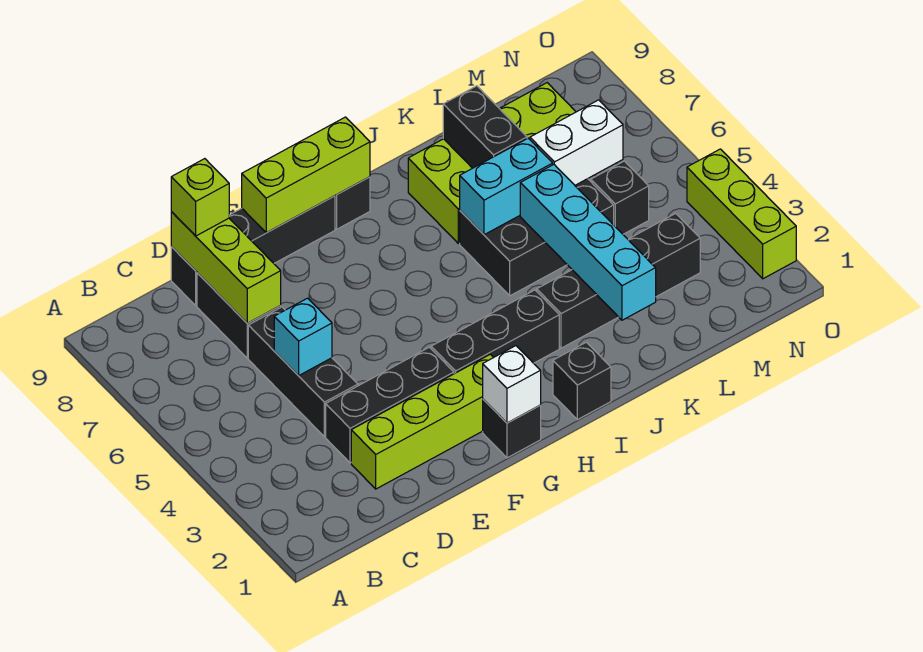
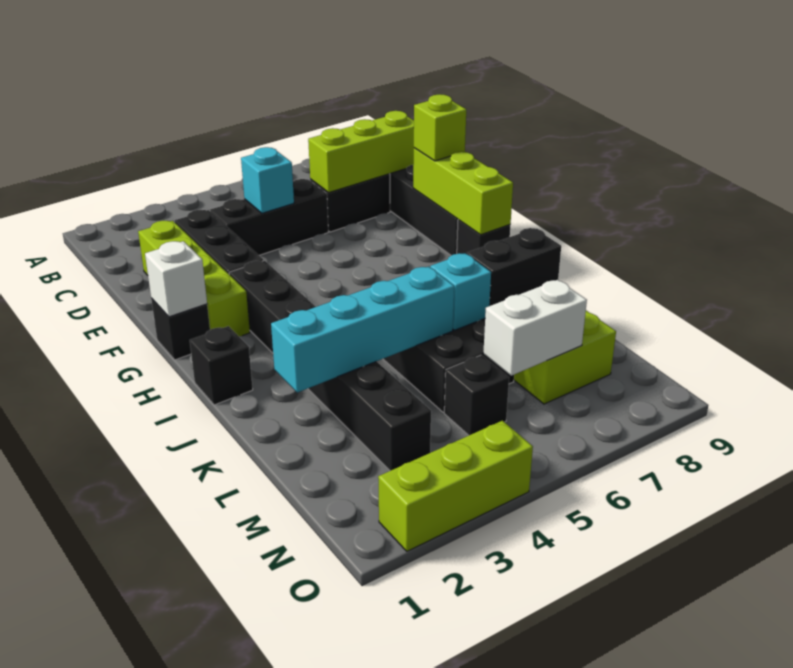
lime 1x1 brick [171,159,229,236] -> lime 1x1 brick moved to [414,94,466,161]
cyan 1x2 brick [460,138,553,235] -> cyan 1x1 brick [430,253,491,330]
white 1x2 brick [530,100,623,185] -> white 1x2 brick turned to [483,280,587,376]

